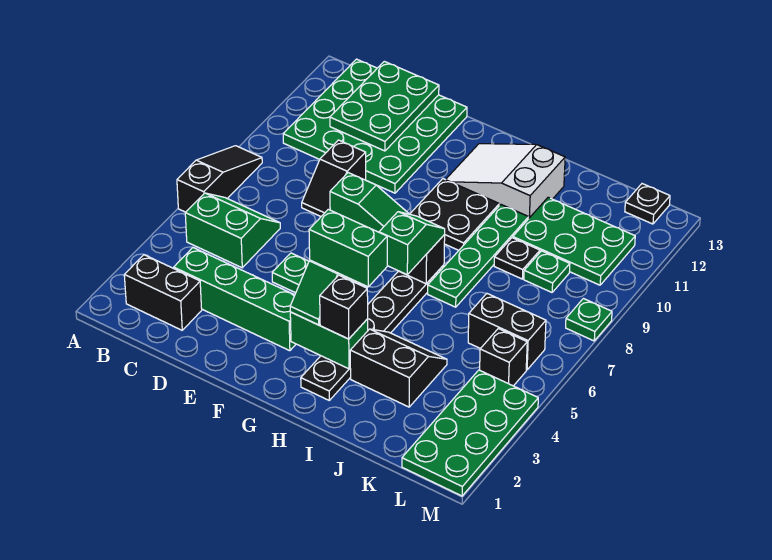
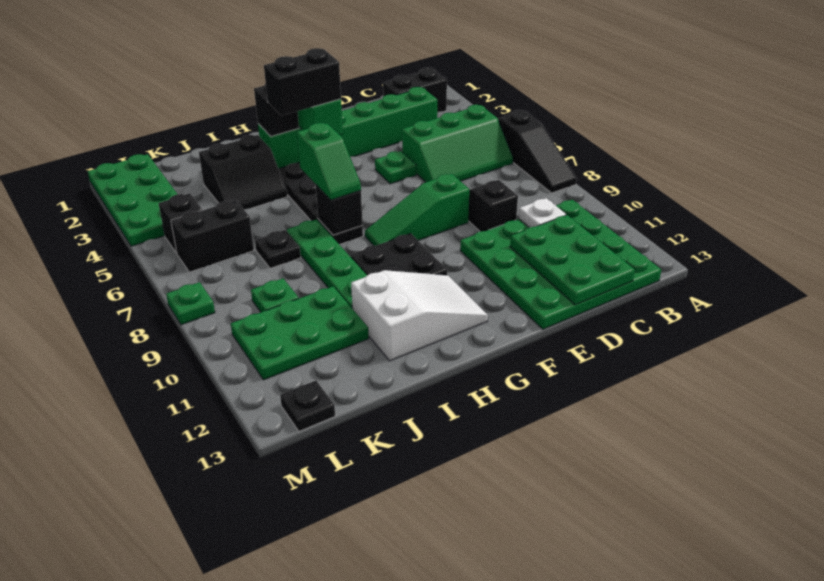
green 2x2 slope [185,193,280,268] -> green 2x3 slope [402,105,513,182]
none -> white 1x1 plate [519,198,566,227]
green 1x2 brick [309,209,387,287] -> black 1x2 brick [264,48,341,116]
black 1x1 plate [494,238,540,279] -> black 1x1 plate moved to [255,230,301,268]

